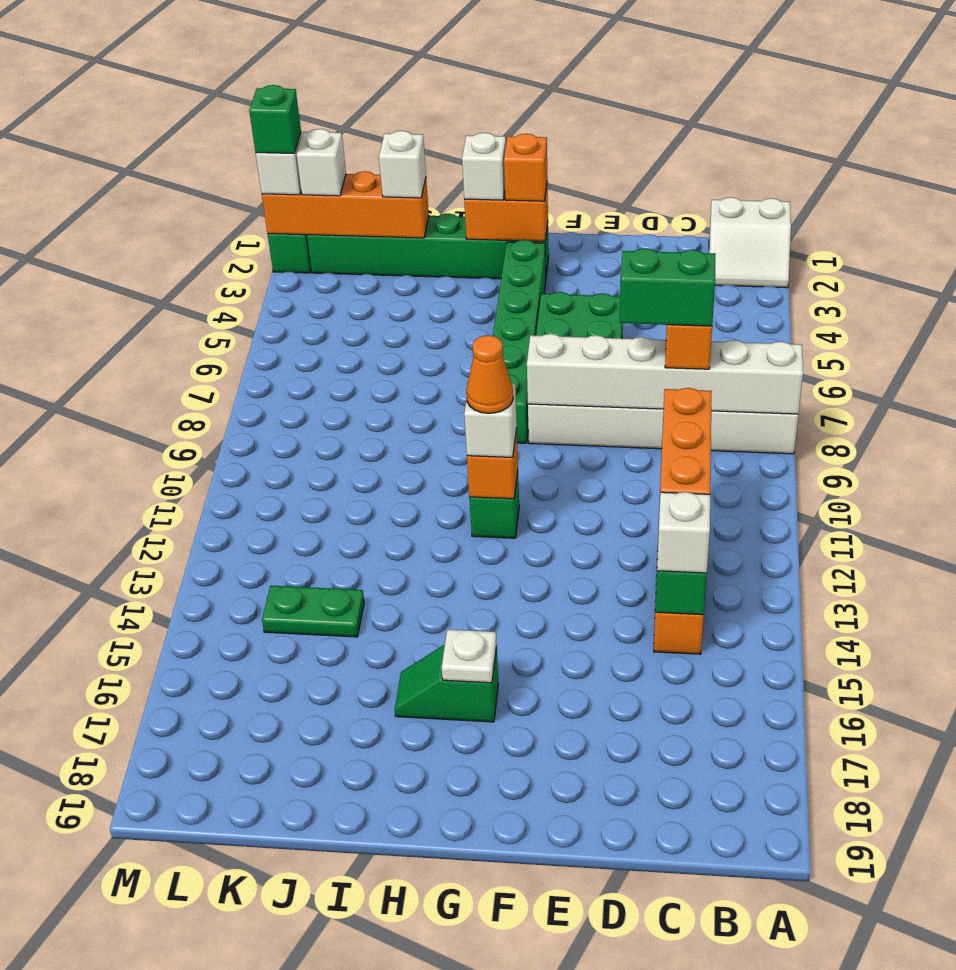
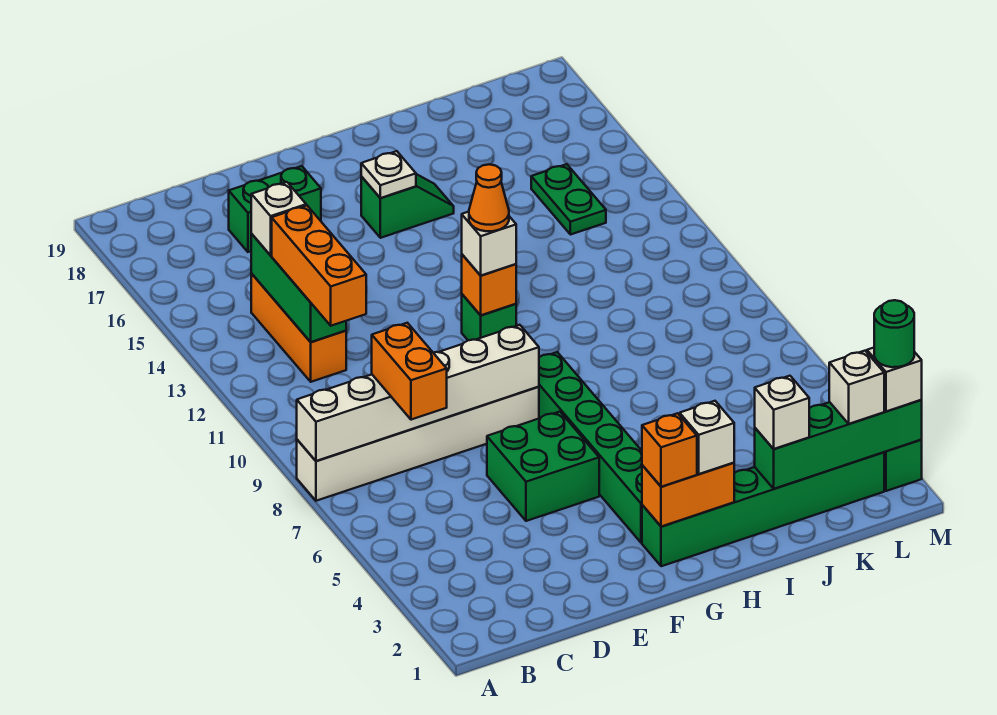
white 2x2 slope [709,197,791,288] -> none
green 1x2 brick [620,248,715,326] -> green 1x2 brick moved to [229,166,321,252]
orange 1x4 brick [262,171,429,238] -> green 1x4 brick [754,400,922,489]
green 1x2 plate [262,586,364,637] -> green 1x2 plate turned to [531,164,606,235]
green 1x1 brick [249,85,301,153] -> green 1x1 round brick [874,300,914,367]

